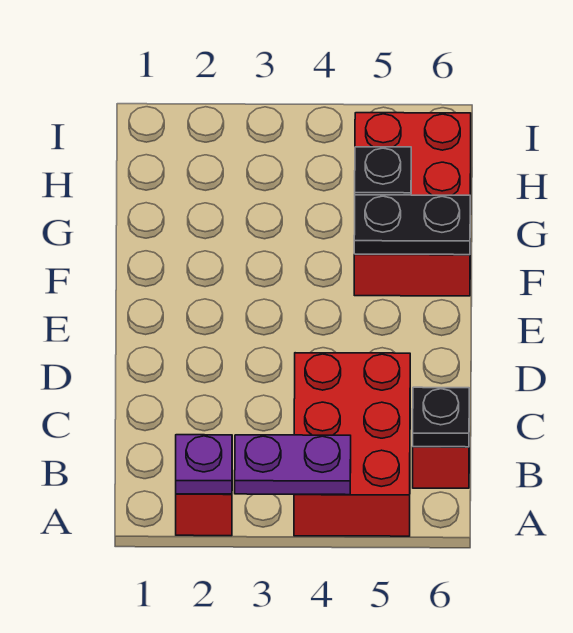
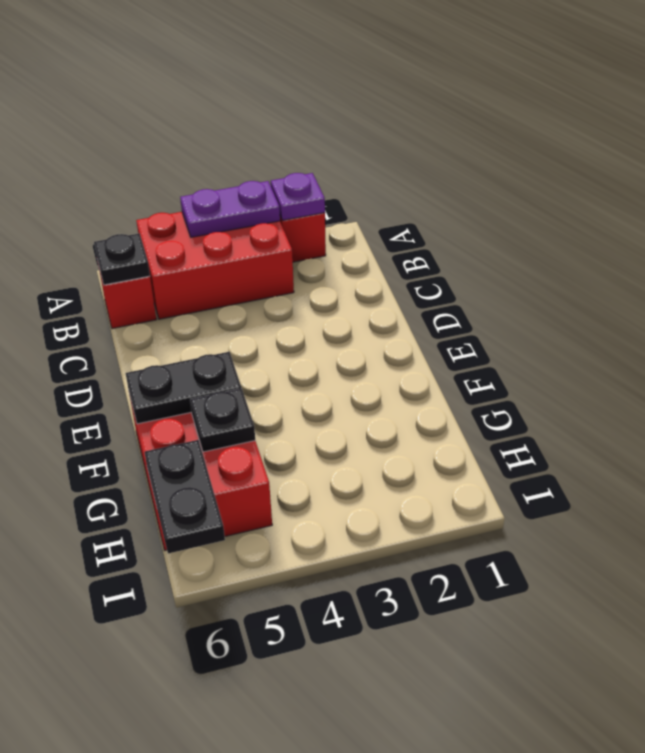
red 2x3 brick [294,353,410,536] -> red 2x3 brick turned to [136,212,294,319]
none -> black 1x2 plate [144,440,225,553]

